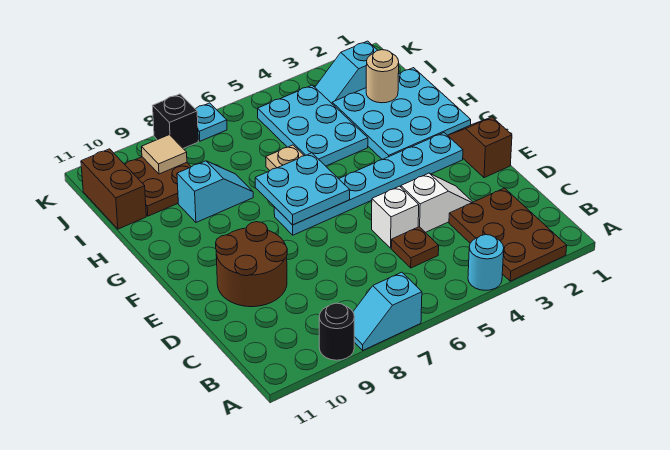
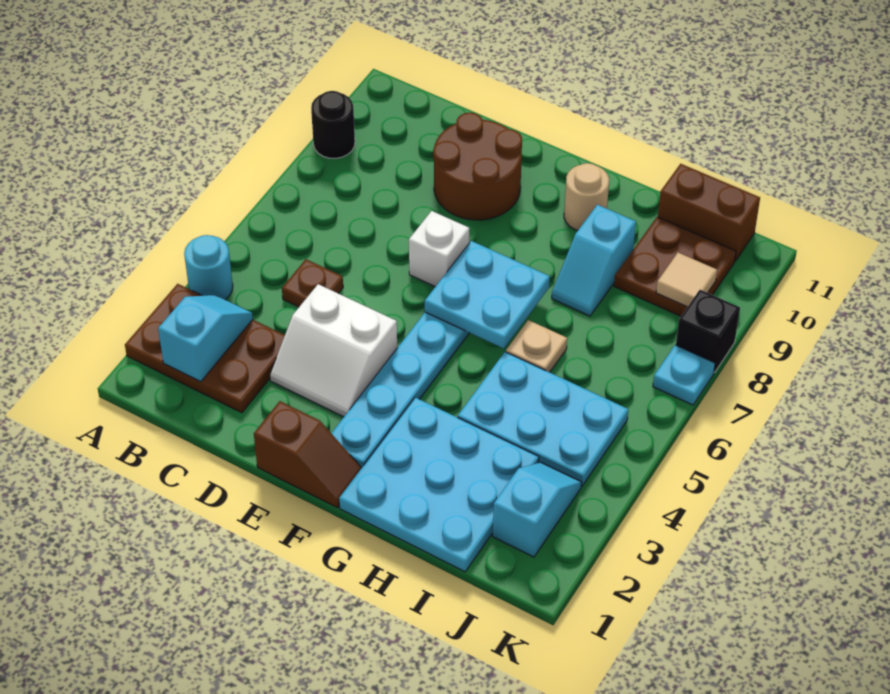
cyan 1x2 slope [353,272,422,350] -> cyan 1x2 slope moved to [158,295,253,382]
white 1x2 slope [401,173,473,232] -> white 2x2 slope [270,284,397,417]
white 1x1 brick [372,186,419,248] -> white 1x1 brick moved to [409,211,469,287]
tan 1x1 round brick [366,50,399,103] -> tan 1x1 round brick moved to [564,163,609,230]

